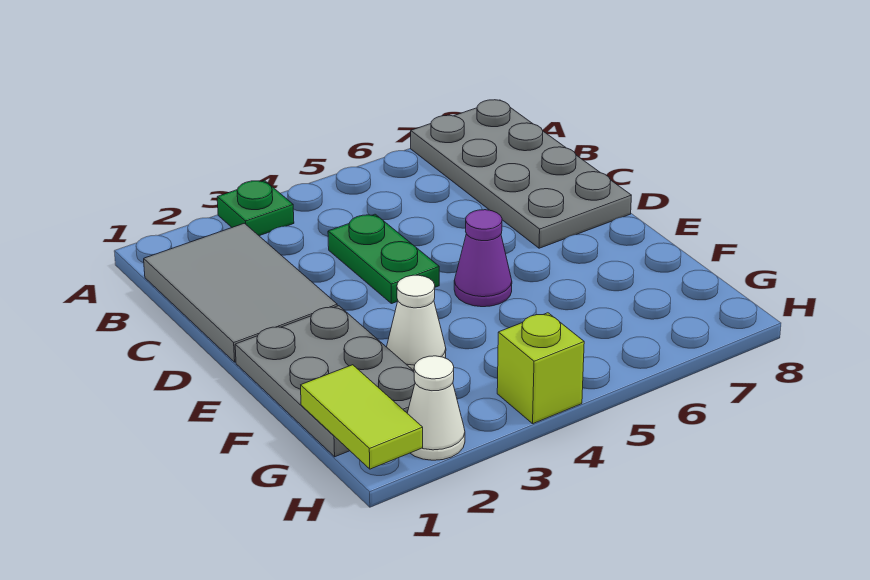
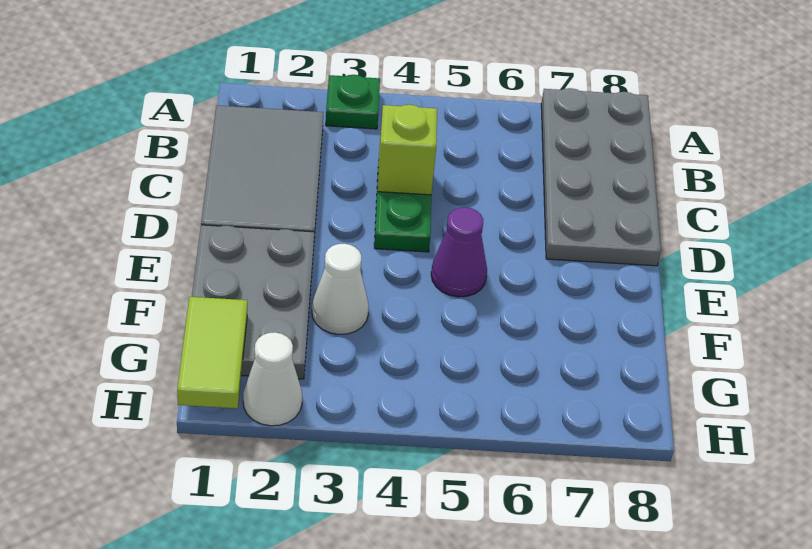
lime 1x1 brick [497,313,584,424] -> lime 1x1 brick moved to [377,105,437,195]

